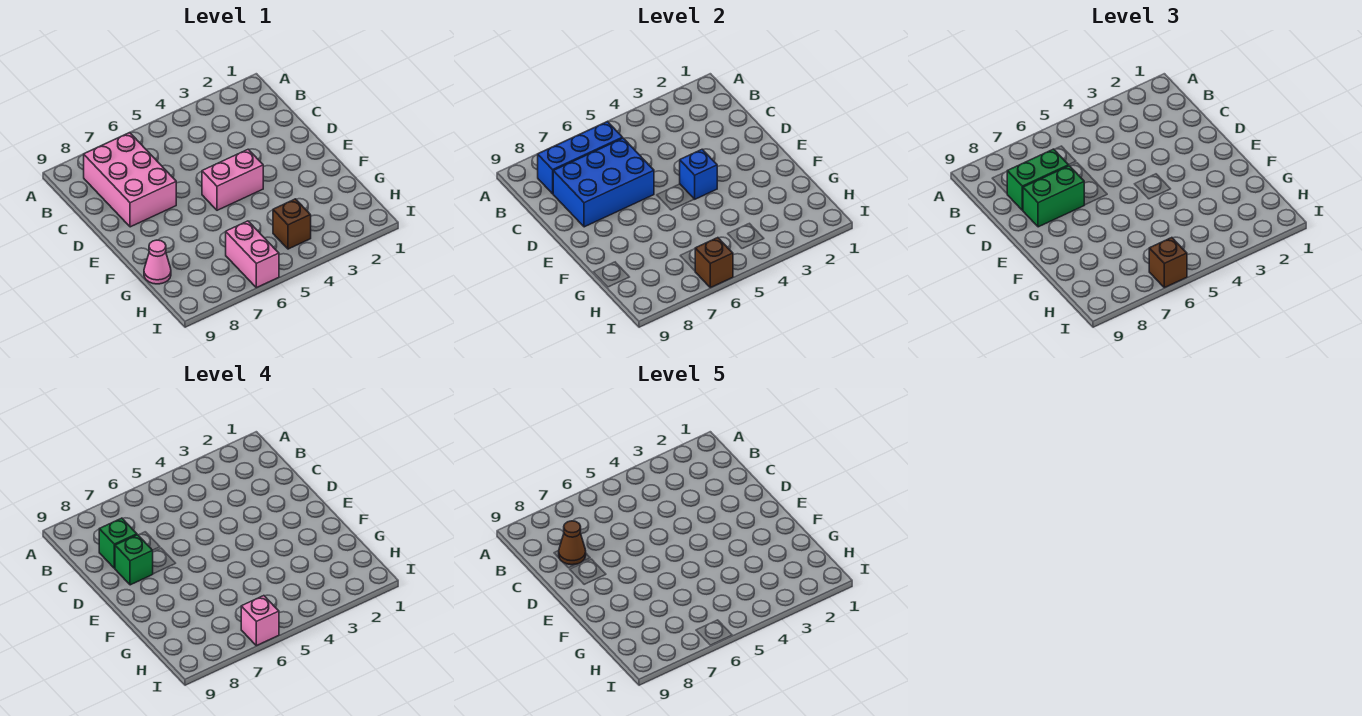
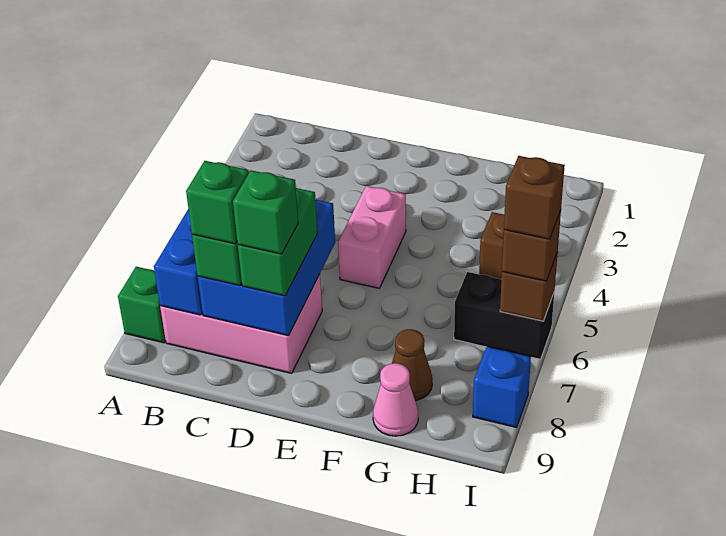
none -> green 1x1 brick [118,267,166,343]
brown 1x1 cone [559,521,586,565] -> brown 1x1 cone moved to [392,329,433,401]
blue 1x1 brick [680,149,717,199] -> blue 1x1 brick moved to [473,347,531,428]
pink 1x2 brick [226,221,279,288] -> black 1x2 brick [454,272,554,359]
pink 1x1 brick [241,596,279,646] -> brown 1x1 brick [504,156,565,239]

